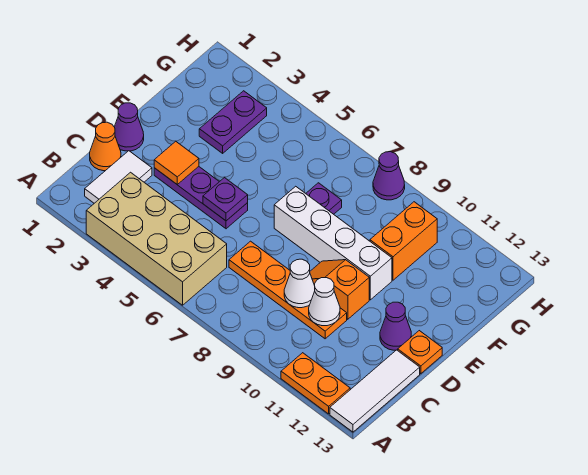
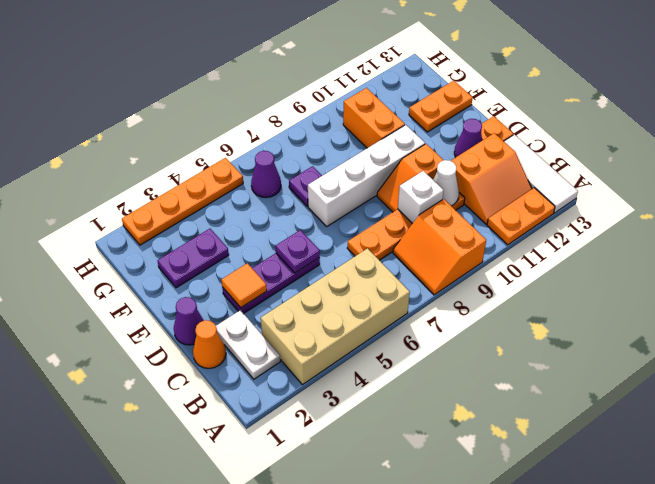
none -> orange 2x2 slope [393,199,486,295]
white 1x2 tile [85,151,152,203] -> white 1x2 plate [216,310,280,379]
none -> orange 2x2 slope [451,133,532,224]
white 1x1 cone [284,259,315,308] -> white 1x1 brick [398,171,444,224]
purple 1x2 plate [199,91,267,153] -> purple 1x2 plate turned to [157,229,229,288]
none -> orange 1x2 plate [409,81,473,132]
none -> orange 1x4 plate [122,158,243,245]
purple 1x1 cone [373,152,405,200] -> purple 1x1 cone moved to [251,151,281,198]

